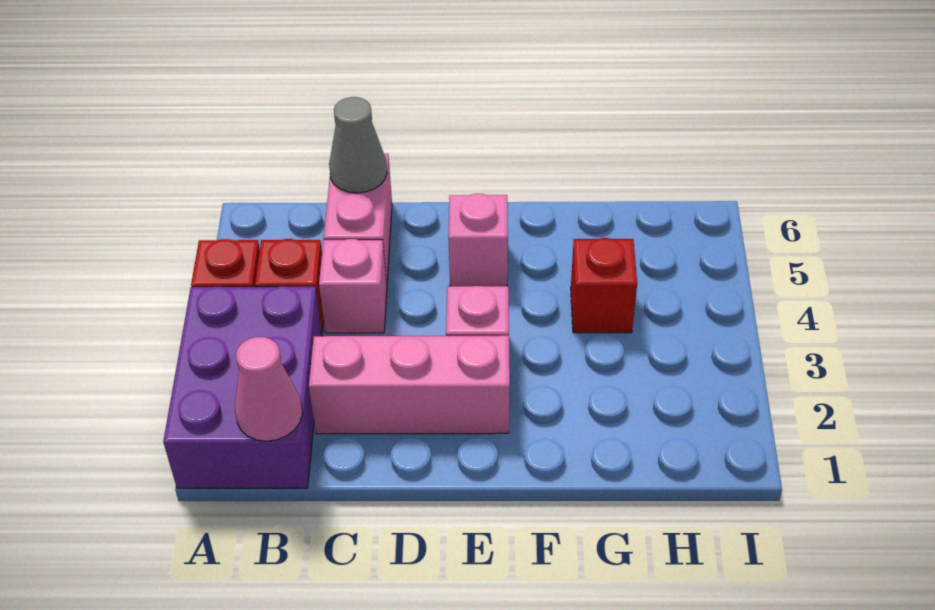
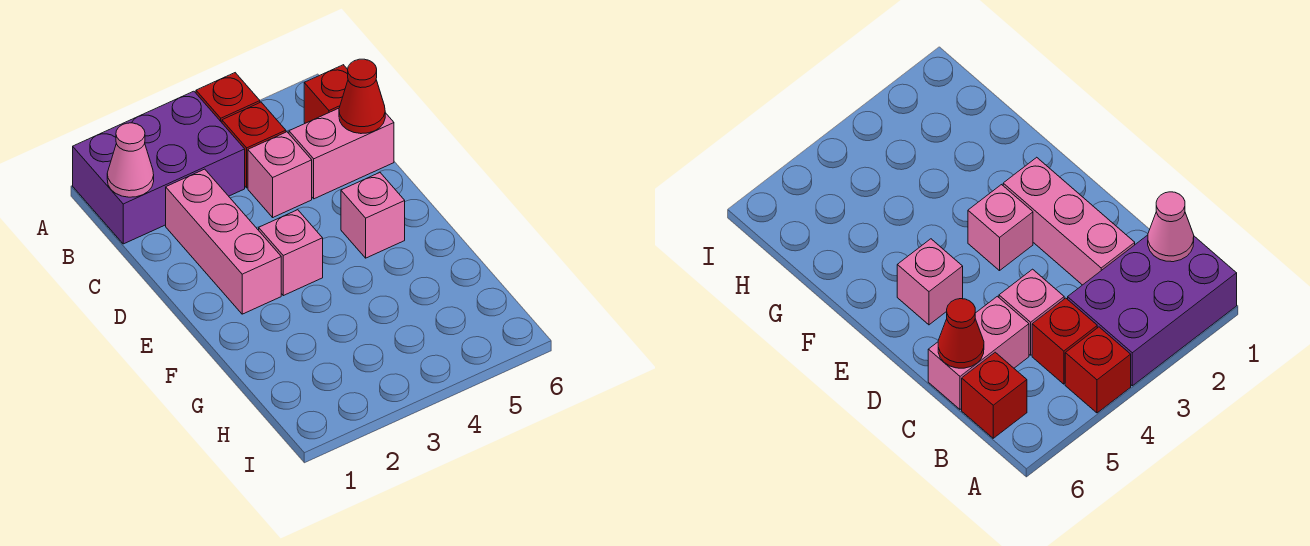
grey 1x1 cone [329,97,387,193] -> red 1x1 cone [339,59,385,134]
red 1x1 brick [571,238,637,333] -> red 1x1 brick moved to [304,65,348,123]

